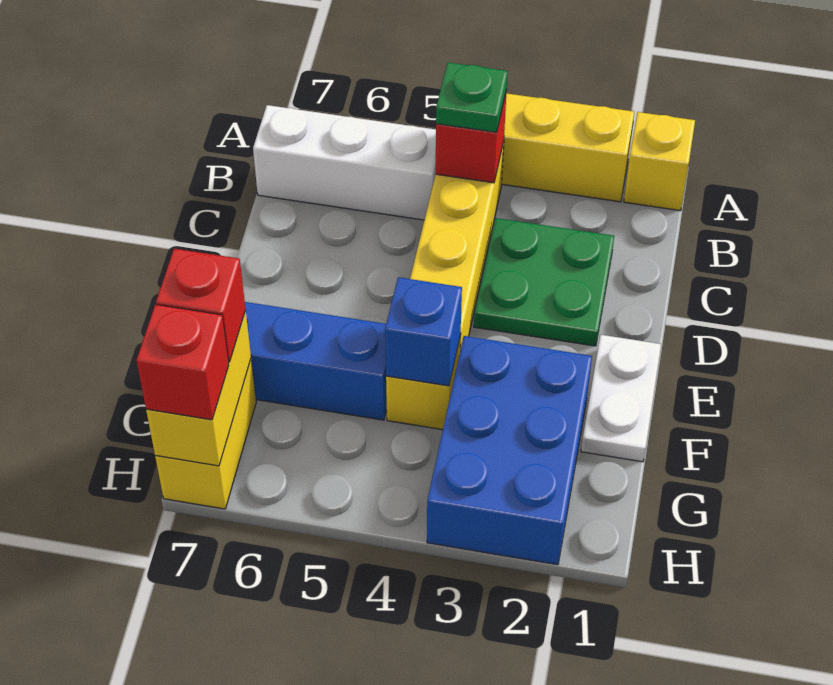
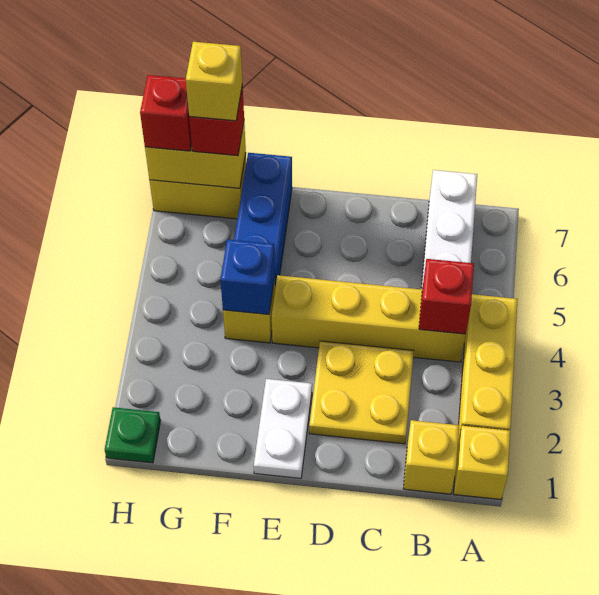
none -> yellow 1x1 brick [403,420,459,494]
green 1x1 plate [436,62,508,132] -> green 1x1 plate moved to [105,407,161,463]
green 2x2 plate [474,218,614,346] -> yellow 2x2 plate [309,341,414,444]
white 1x2 plate [581,335,661,462] -> white 1x2 plate turned to [254,379,312,478]
blue 2x3 brick [427,336,592,565] -> none
none -> yellow 1x1 brick [186,42,242,121]

